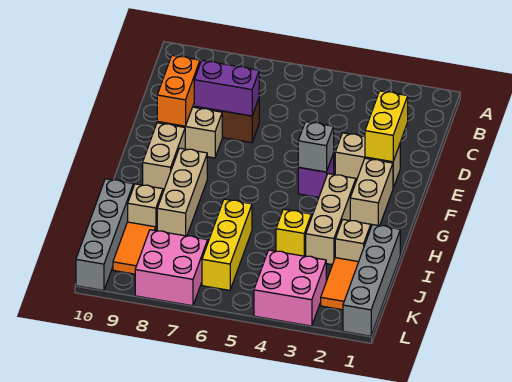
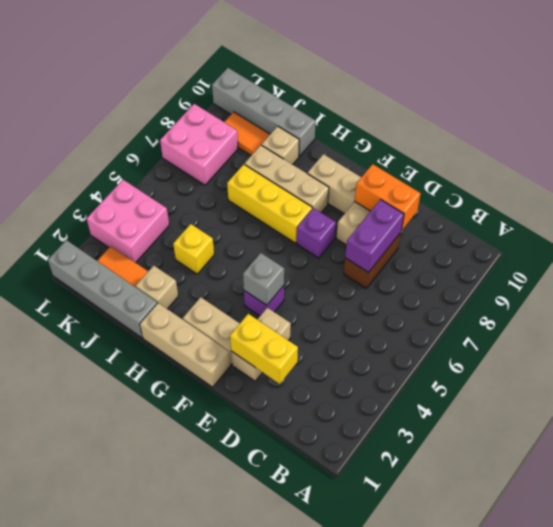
none -> purple 1x1 brick [297,208,336,258]
tan 1x3 brick [306,174,356,265] -> tan 1x3 brick moved to [140,303,230,387]
yellow 1x3 brick [202,199,252,290] -> yellow 1x3 brick moved to [227,164,312,243]

